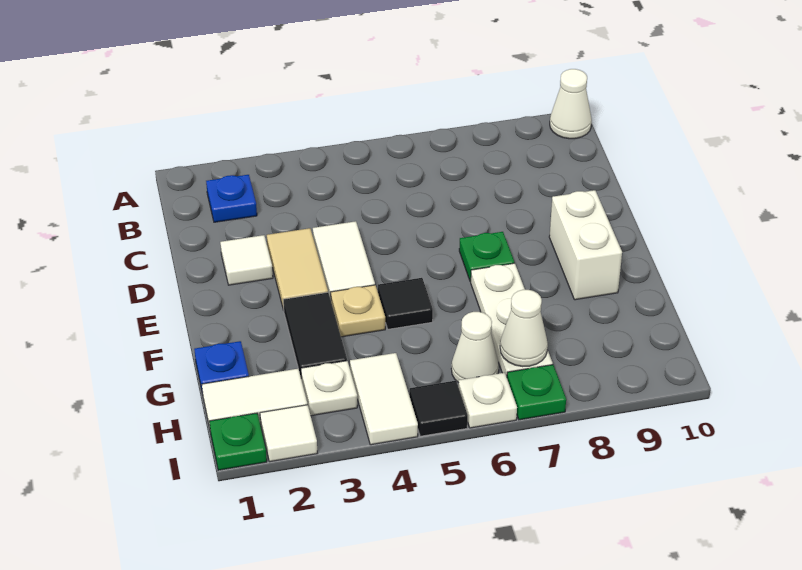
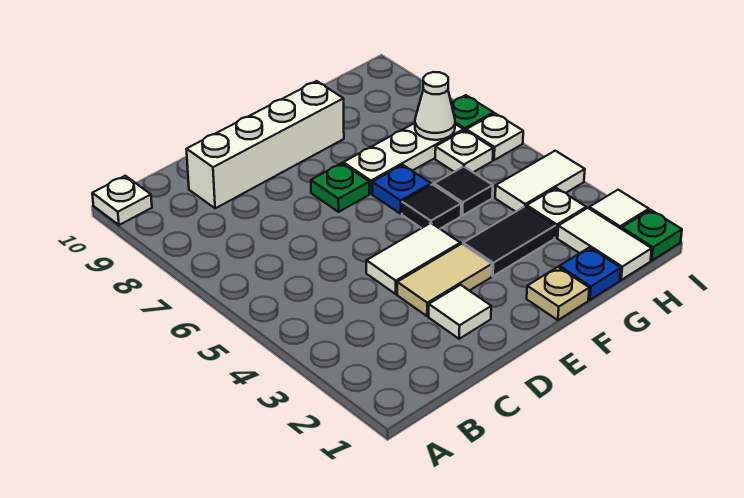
white 1x1 cone [550,69,592,139] -> white 1x1 plate [92,176,152,225]
blue 1x1 plate [206,175,257,222] -> blue 1x1 plate moved to [372,165,431,214]
white 1x2 brick [549,190,622,300] -> white 1x4 brick [187,81,344,208]
tan 1x1 plate [331,285,385,337] -> tan 1x1 plate moved to [527,267,589,320]
white 1x1 cone [451,312,499,383] -> white 1x1 plate [435,130,493,172]
black 1x1 tile [409,381,468,436] -> black 1x1 tile moved to [434,167,493,216]

